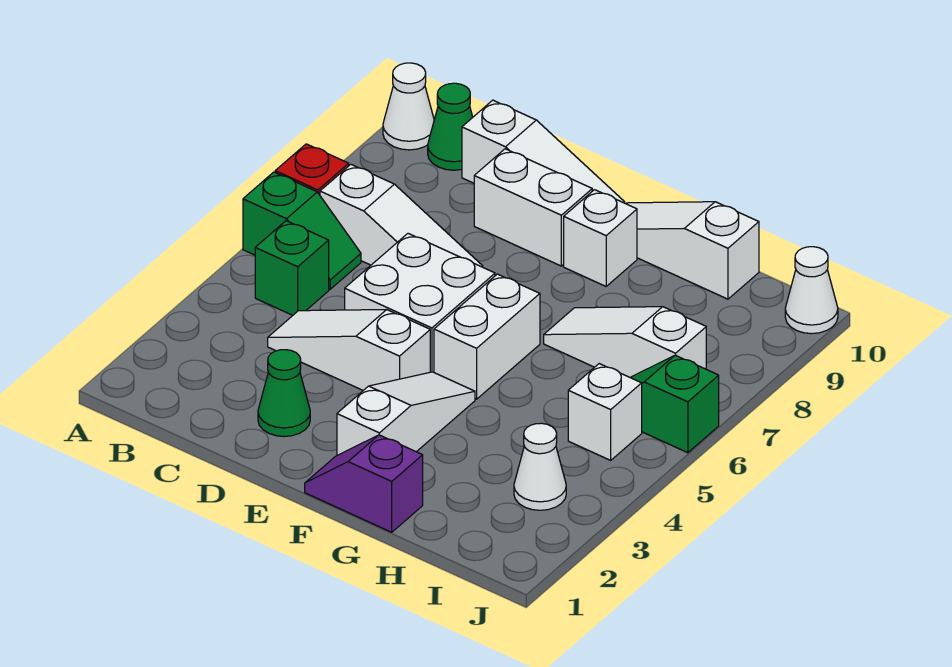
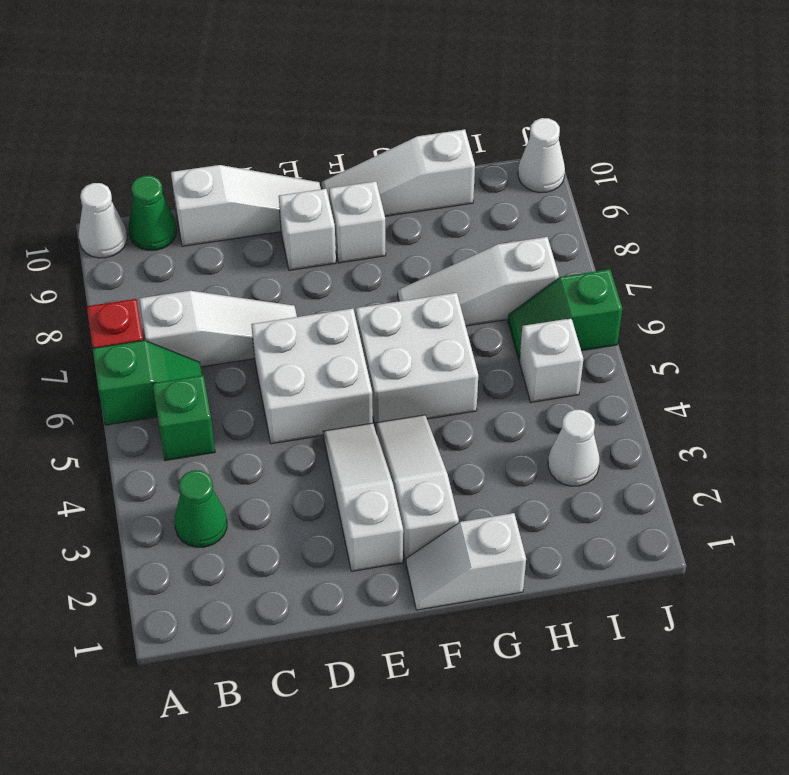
white 1x3 slope [268,310,430,390] -> white 1x3 slope turned to [323,423,403,571]
green 1x1 cone [258,350,310,437] -> green 1x1 cone moved to [175,470,227,547]
white 1x2 brick [474,149,592,266] -> white 1x1 brick [279,189,336,270]
purple 1x2 slope [305,435,423,532] -> white 1x2 slope [406,513,526,610]
white 1x2 brick [434,274,540,399] -> white 2x2 brick [356,293,478,427]

